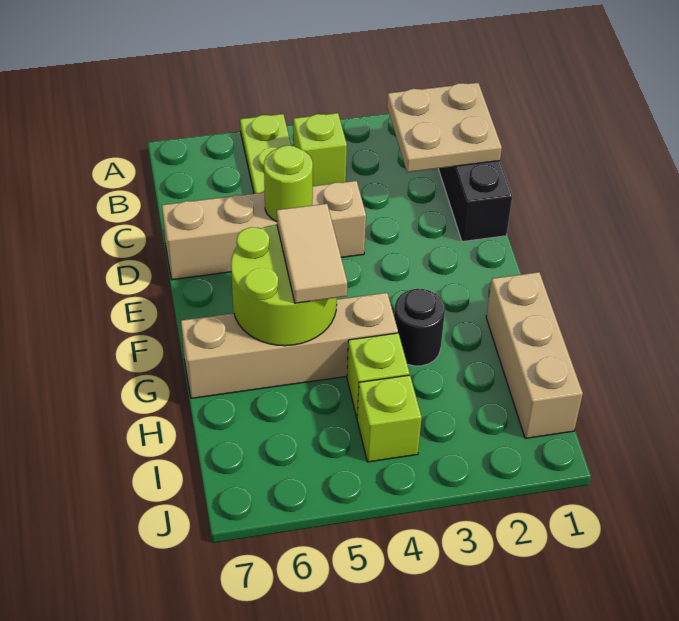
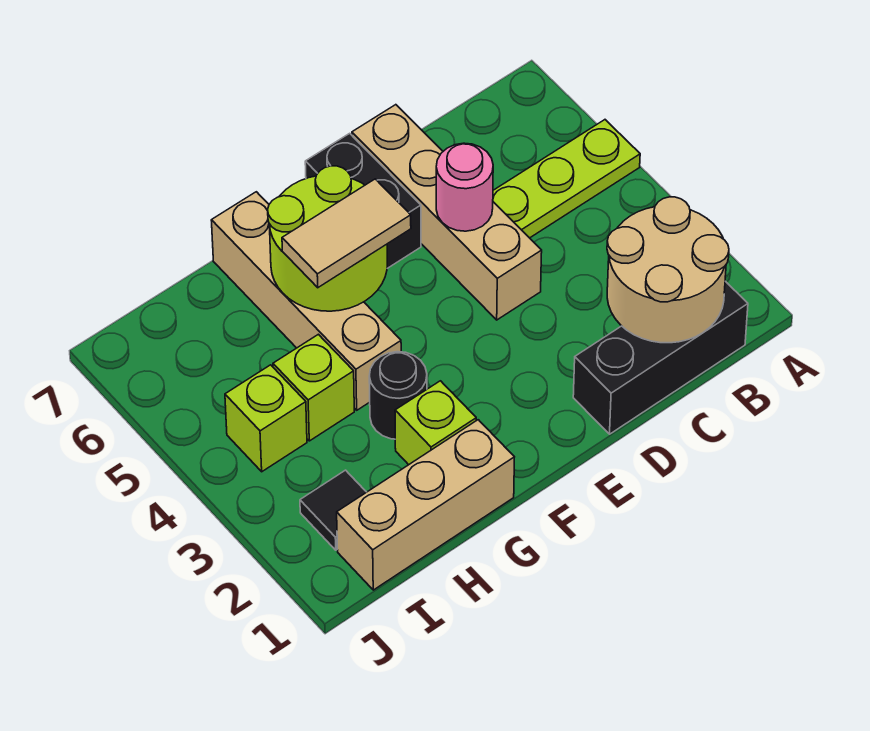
tan 2x2 plate [387,83,502,172] -> tan 2x2 round brick [607,197,729,343]
lime 1x1 brick [293,113,347,186] -> lime 1x1 brick moved to [395,381,476,465]
lime 1x1 round brick [264,145,313,221] -> pink 1x1 round brick [436,143,493,231]
none -> black 1x2 brick [305,133,421,268]
none -> black 1x1 tile [300,470,366,550]

